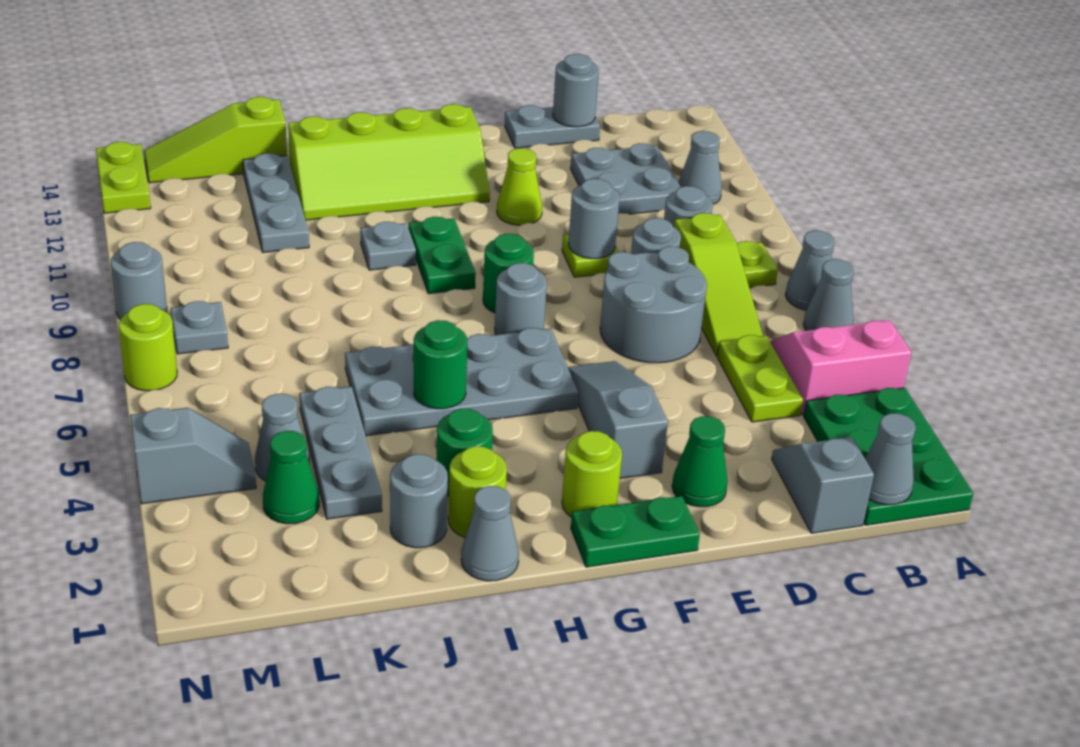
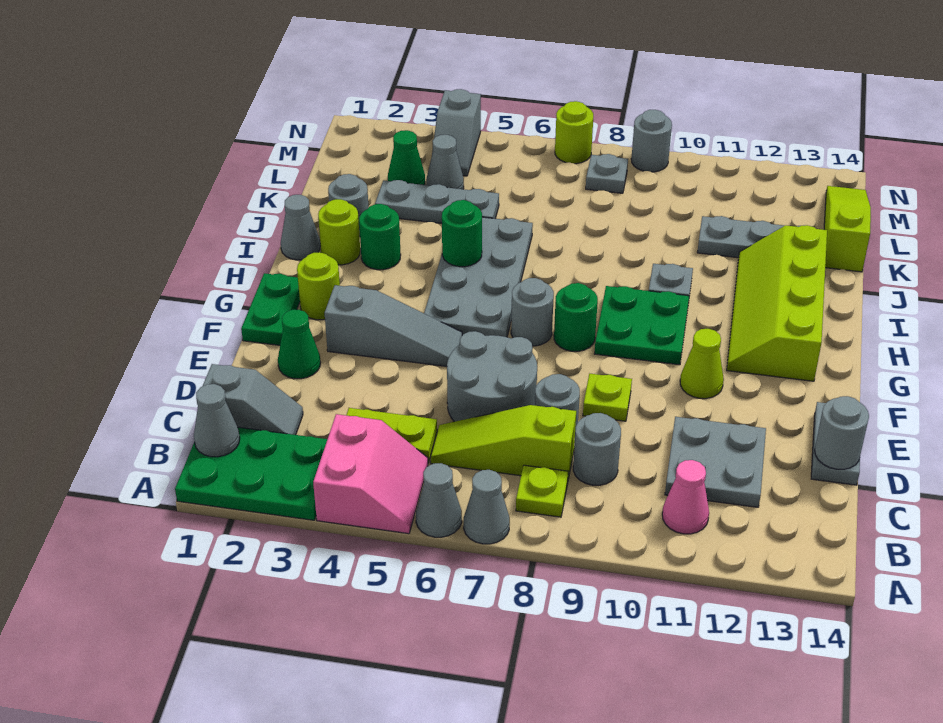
grey 1x1 cone [678,131,722,204] -> pink 1x1 cone [662,460,709,534]
grey 1x1 round brick [568,179,620,259] -> none
green 1x2 plate [409,217,476,294] -> green 2x2 plate [595,286,689,365]
lime 1x2 plate [96,142,151,213] -> none

